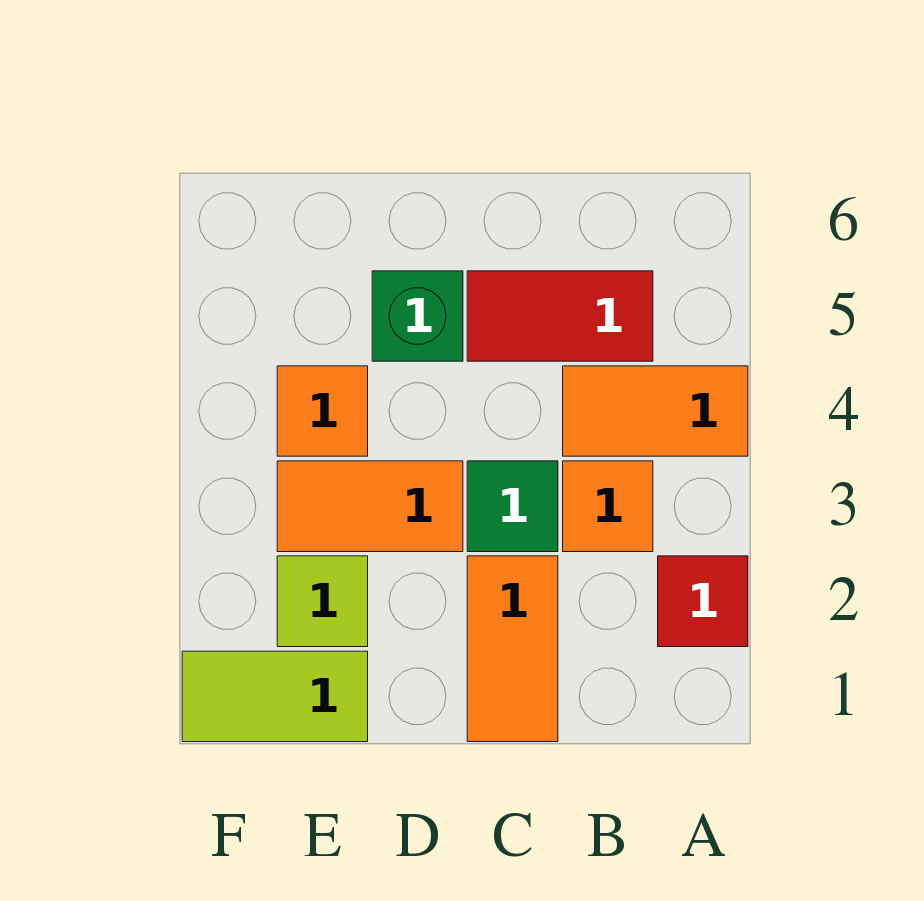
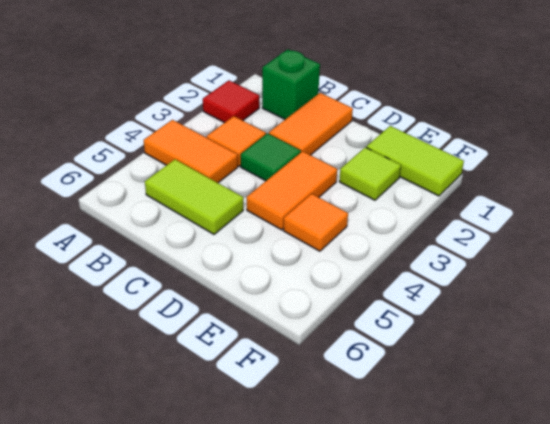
red 1x2 tile [467,271,653,361] -> lime 1x2 tile [145,159,243,234]
orange 1x2 tile [277,461,463,552] -> orange 1x2 tile turned to [247,151,337,230]
green 1x1 brick [372,271,463,361] -> green 1x1 brick moved to [262,49,320,119]

